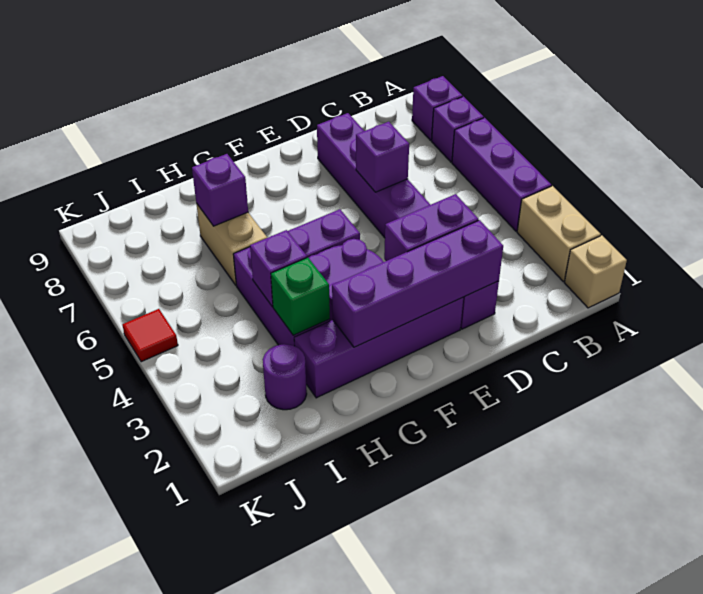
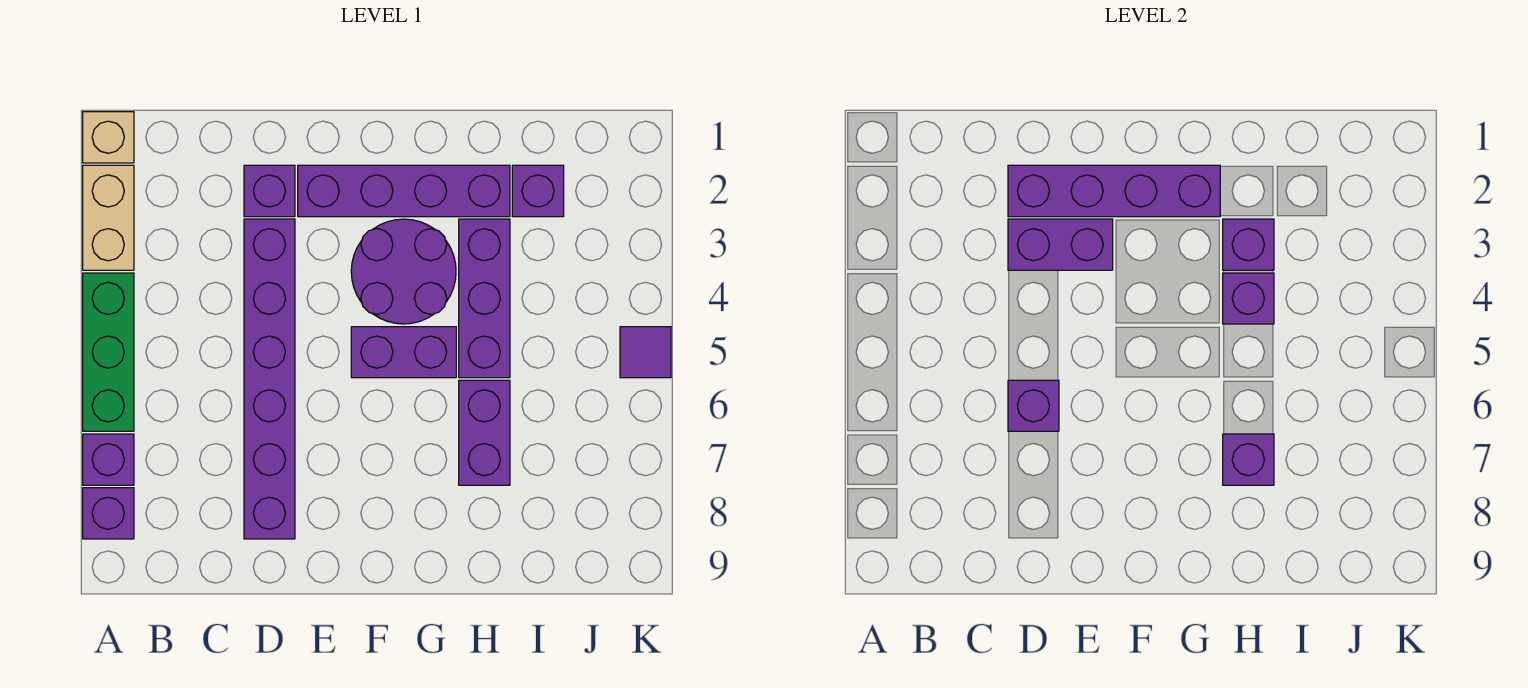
purple 1x3 brick [452,118,551,231] -> green 1x3 brick [83,273,134,431]
green 1x1 brick [271,257,330,335] -> purple 1x1 brick [1223,219,1274,270]
tan 1x2 brick [196,203,267,285] -> purple 1x2 brick [459,380,510,485]
purple 1x1 round brick [263,344,307,410] -> purple 1x1 brick [512,165,564,217]
red 1x1 tile [122,309,178,362] -> purple 1x1 tile [620,327,671,378]

